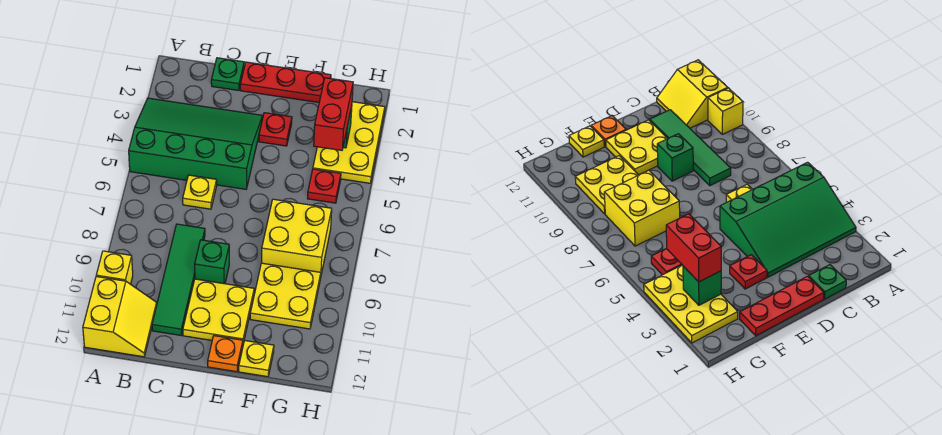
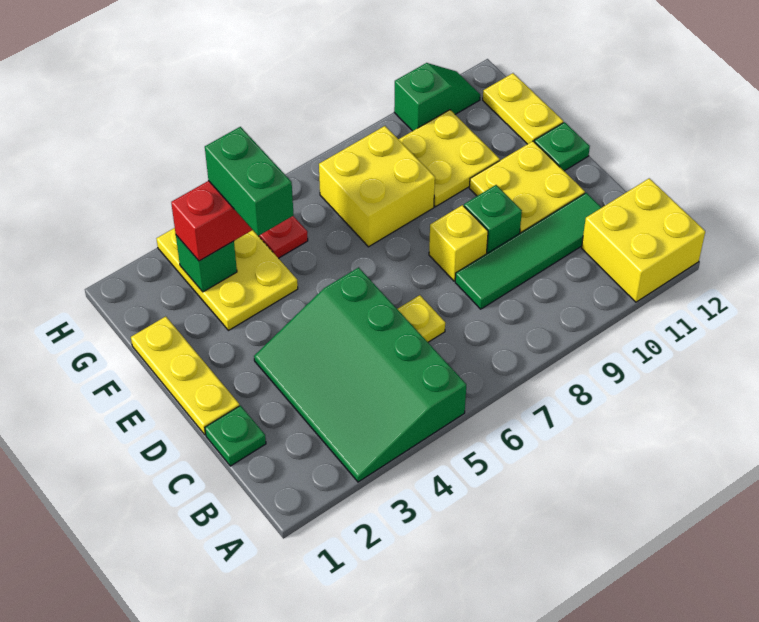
yellow 1x1 brick [96,251,133,284] -> yellow 1x1 brick moved to [429,205,488,281]
yellow 2x2 slope [83,277,157,357] -> yellow 2x2 brick [582,178,705,302]
red 1x3 plate [240,62,331,102] -> yellow 1x3 plate [131,316,239,435]
red 1x1 plate [259,113,292,146] -> none
orange 1x1 plate [208,336,243,372] -> green 1x1 plate [534,122,590,171]
none -> green 1x2 brick [205,127,294,236]
yellow 1x1 plate [239,341,274,377] -> yellow 1x2 plate [483,73,563,144]
yellow 2x3 plate [313,102,385,183] -> yellow 2x3 plate turned to [157,228,298,331]
none -> green 1x2 slope [394,63,480,131]

